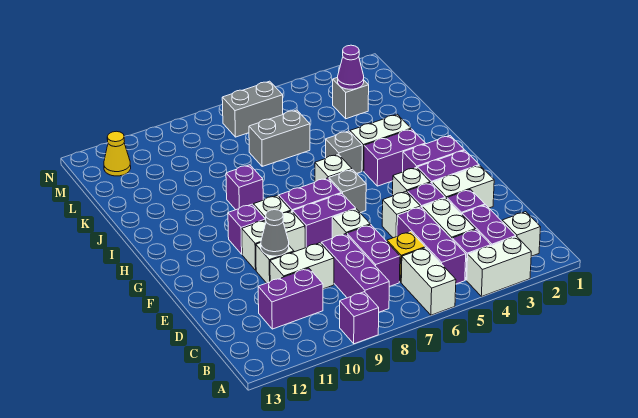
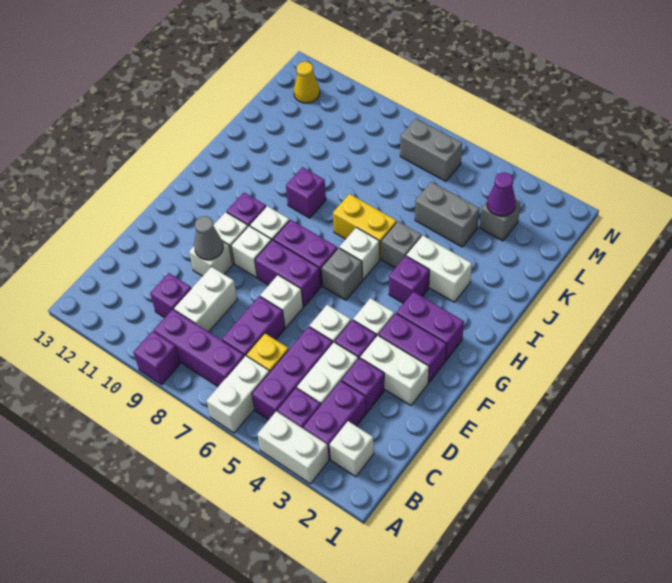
purple 1x3 brick [321,234,389,312] -> purple 1x3 brick turned to [154,309,244,386]
purple 1x2 brick [258,268,323,329] -> purple 1x1 brick [150,273,191,318]
white 1x2 brick [270,243,334,289] -> white 1x2 brick turned to [174,267,237,332]
purple 1x2 brick [364,129,425,186] -> purple 1x1 brick [389,256,429,304]
none -> yellow 1x2 brick [333,194,397,259]
grey 1x2 brick [249,110,310,166] -> grey 1x2 brick moved to [415,182,479,247]

